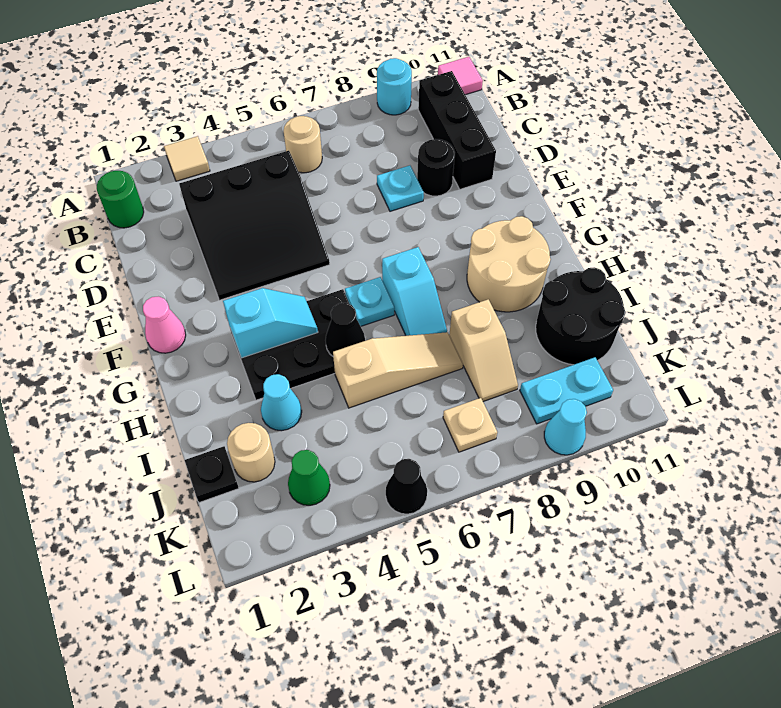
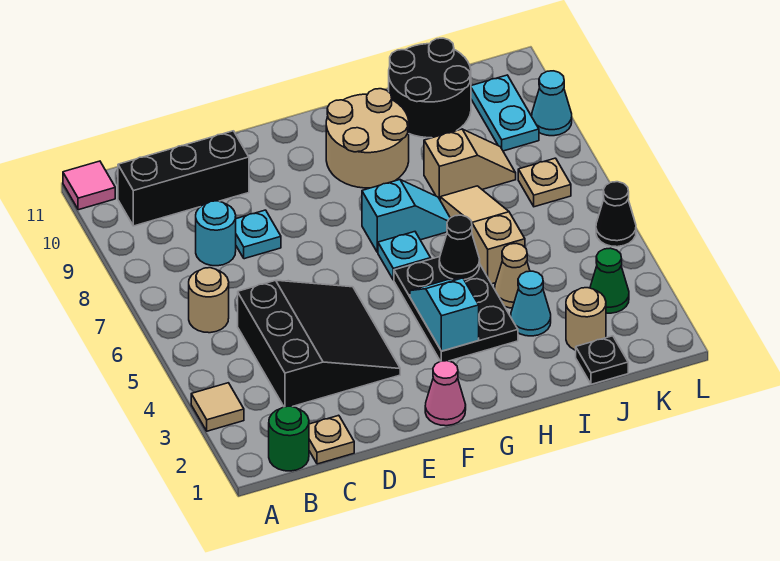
cyan 1x1 round brick [377,58,412,115] -> cyan 1x1 round brick moved to [196,201,236,266]
none -> tan 1x1 plate [309,415,354,464]
black 1x1 round brick [417,139,455,196] -> none
none -> tan 1x1 cone [495,243,530,308]

